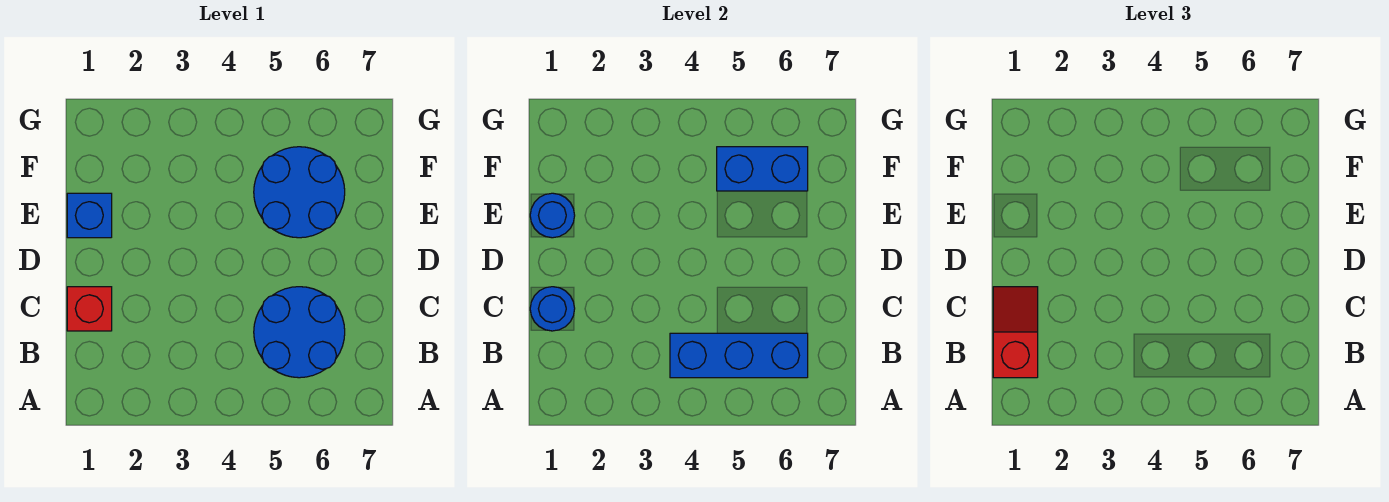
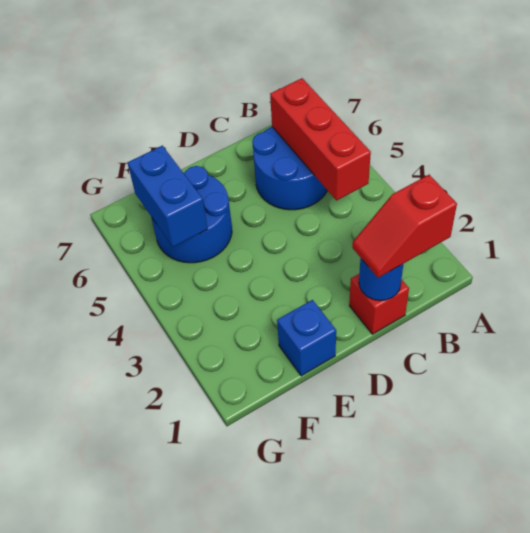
blue 1x3 brick [670,333,808,378] -> red 1x3 brick [270,78,371,201]
blue 1x1 round brick [530,193,575,238] -> none

